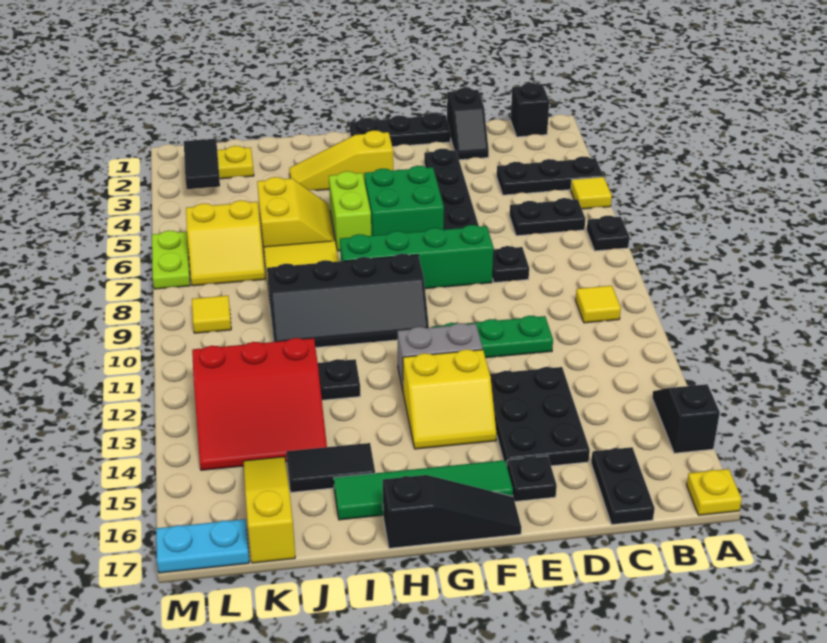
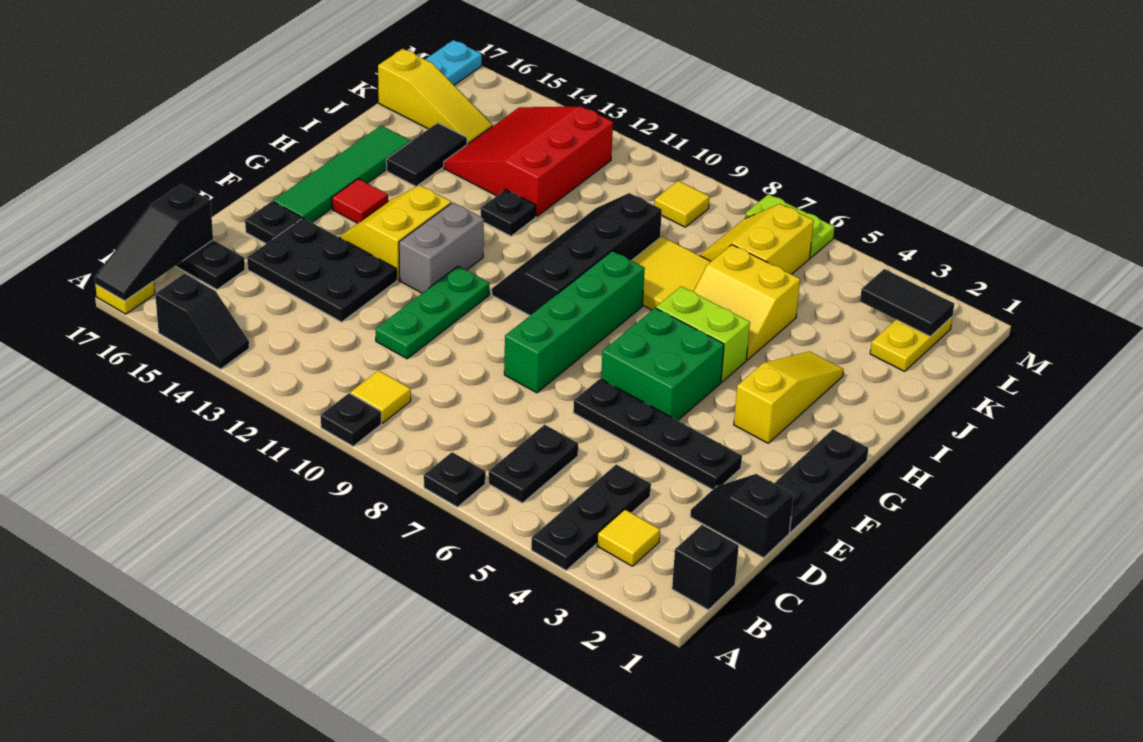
yellow 1x1 tile [571,177,612,209] -> yellow 1x1 tile moved to [597,510,660,566]
black 1x1 plate [492,246,529,283] -> black 1x1 plate moved to [321,393,381,446]
black 1x3 slope [383,475,521,548] -> black 1x3 slope moved to [95,184,213,301]
none -> red 1x1 tile [332,179,388,223]

